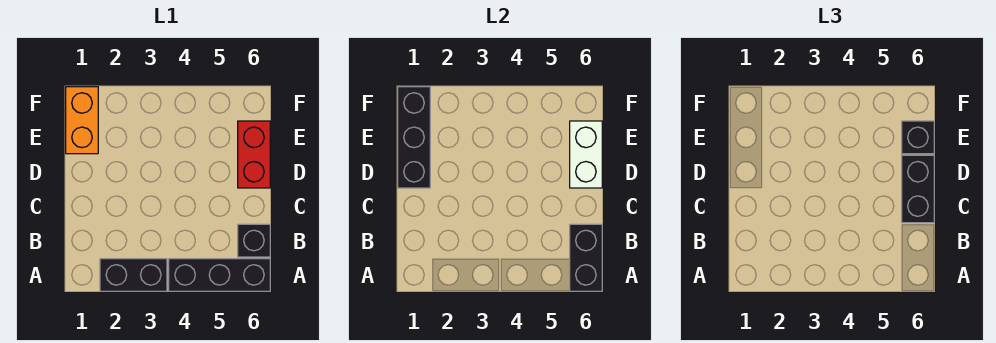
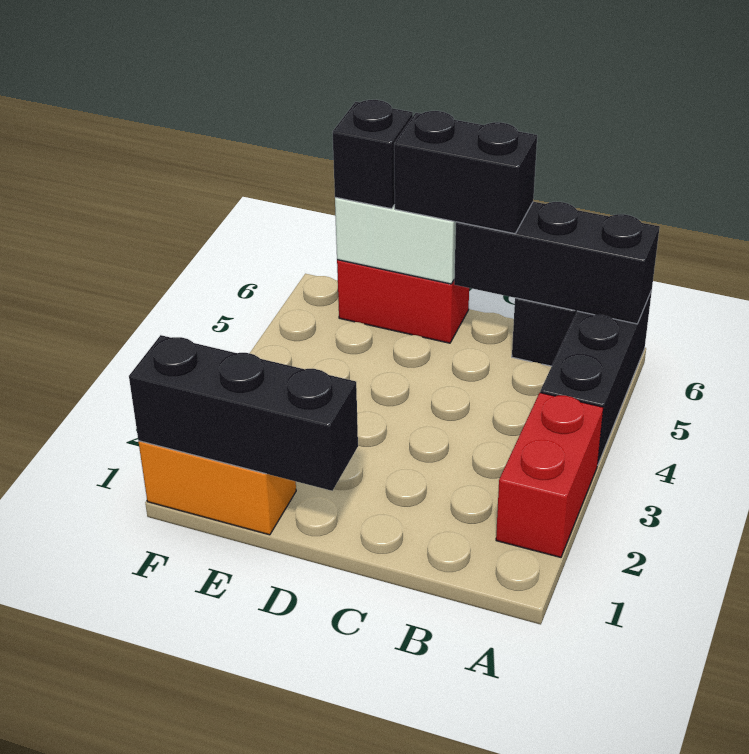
black 1x2 brick [100,259,167,291] -> red 1x2 brick [496,393,603,557]
black 1x2 brick [570,224,602,291] -> black 1x3 brick [454,202,660,324]

